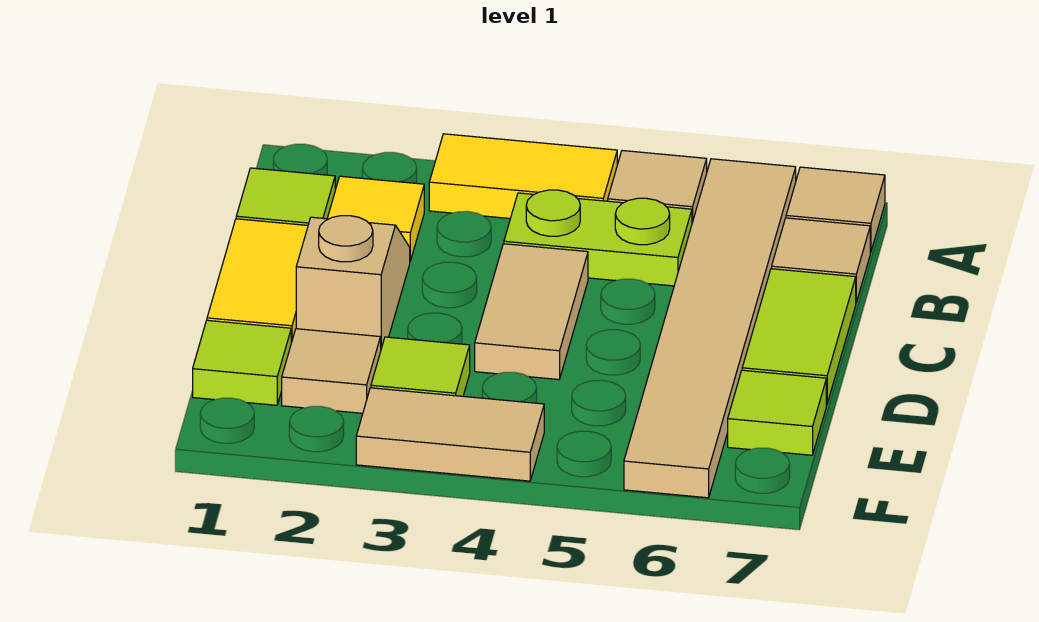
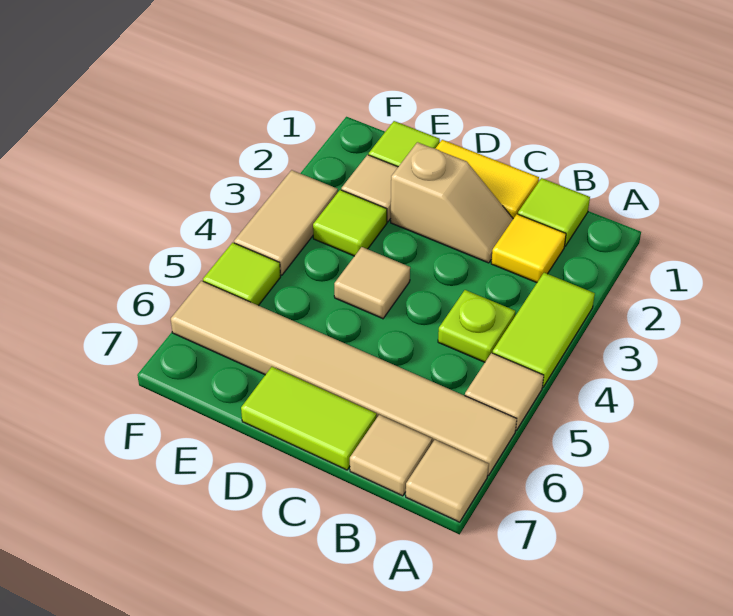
yellow 1x2 tile [429,134,617,218] -> lime 1x2 tile [493,273,595,387]
lime 1x2 plate [504,190,692,286] -> lime 1x1 plate [438,290,515,362]
tan 1x2 tile [475,244,588,380] -> tan 1x1 tile [334,247,410,319]
lime 1x1 tile [728,370,826,455] -> lime 1x1 tile moved to [203,243,281,306]

